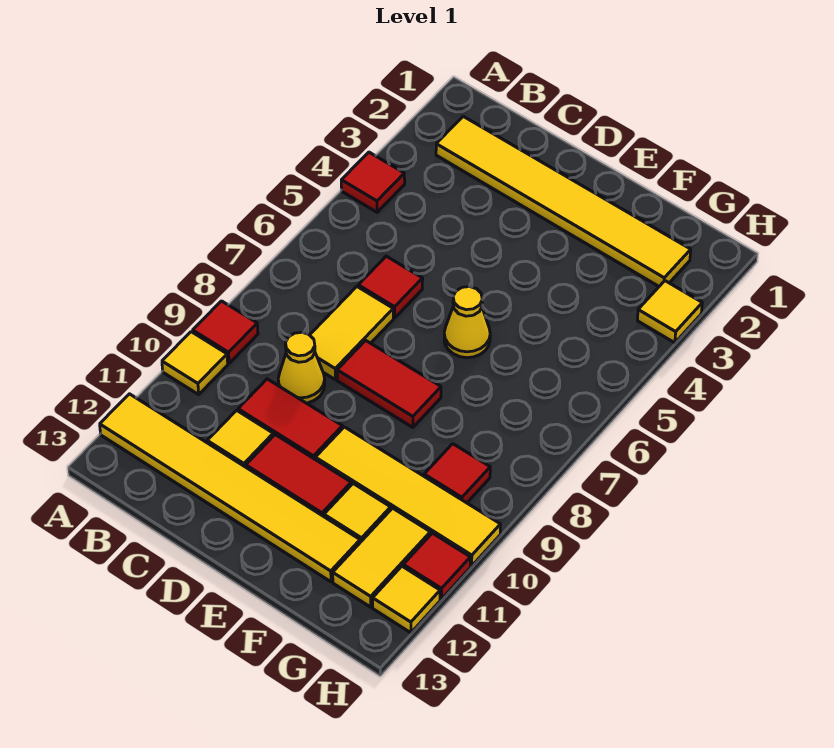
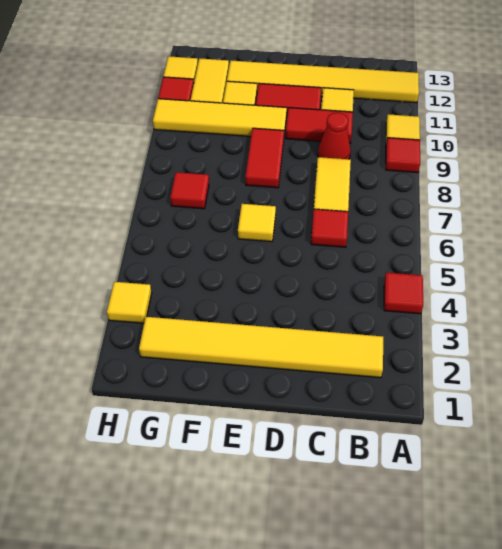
yellow 1x1 cone [278,332,325,403] -> red 1x1 cone [318,113,351,159]
red 1x2 tile [337,340,441,427] -> red 1x2 tile turned to [245,128,284,188]
yellow 1x1 cone [444,287,490,358] -> yellow 1x1 tile [238,204,276,242]
red 1x1 tile [424,444,490,503] -> red 1x1 tile moved to [170,172,209,209]

